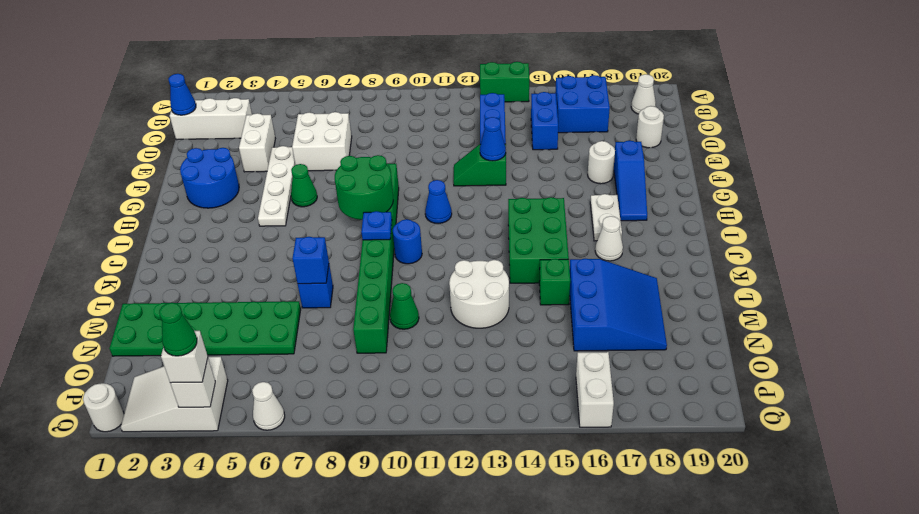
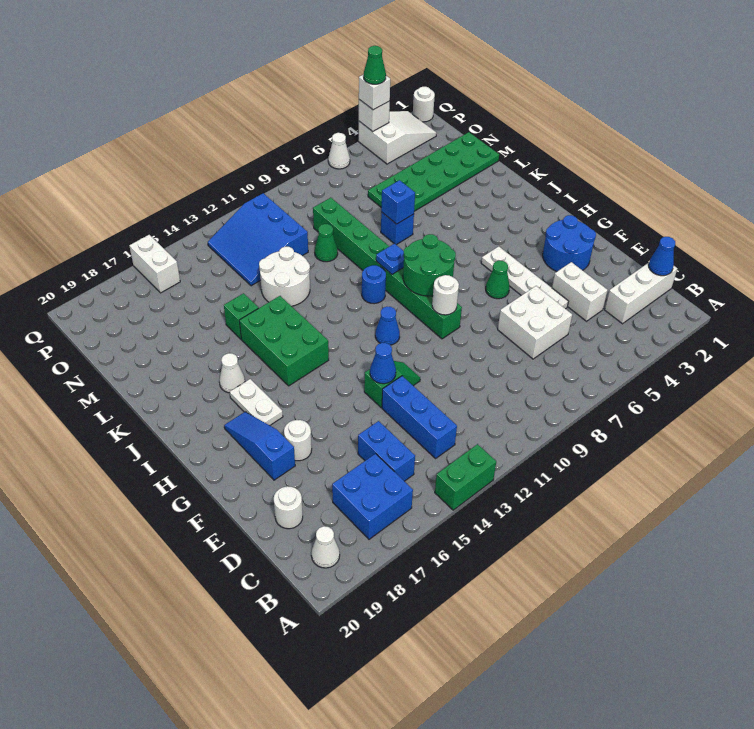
none -> white 1x1 round brick [432,275,459,315]
blue 3x3 slope [570,259,667,351] -> blue 3x3 slope moved to [208,193,308,286]

